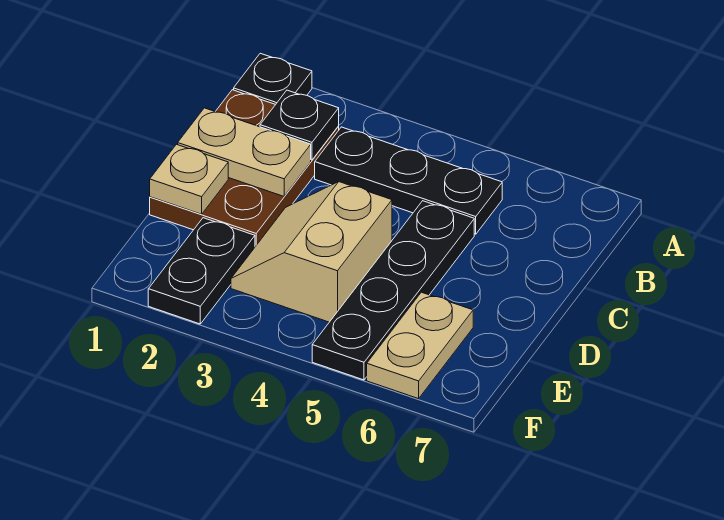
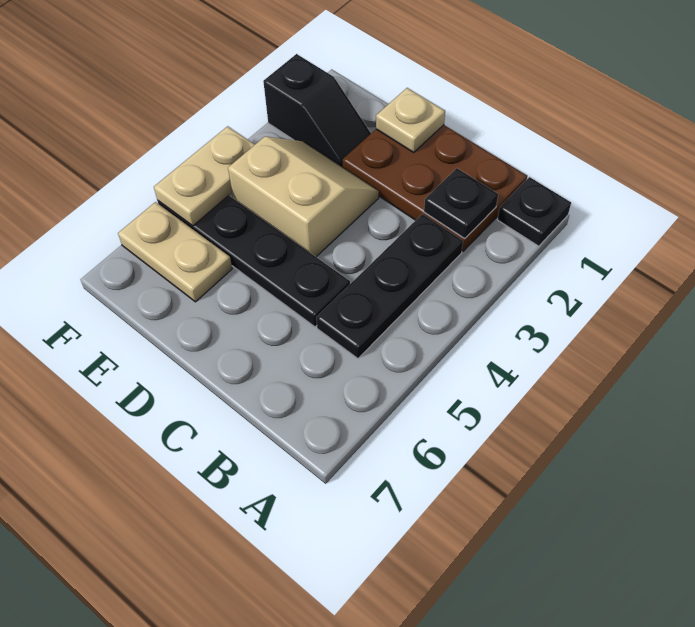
tan 1x2 plate [178,108,311,196] -> tan 1x2 plate moved to [154,126,255,226]
black 1x2 plate [148,218,255,324] -> black 1x2 slope [263,54,371,167]

